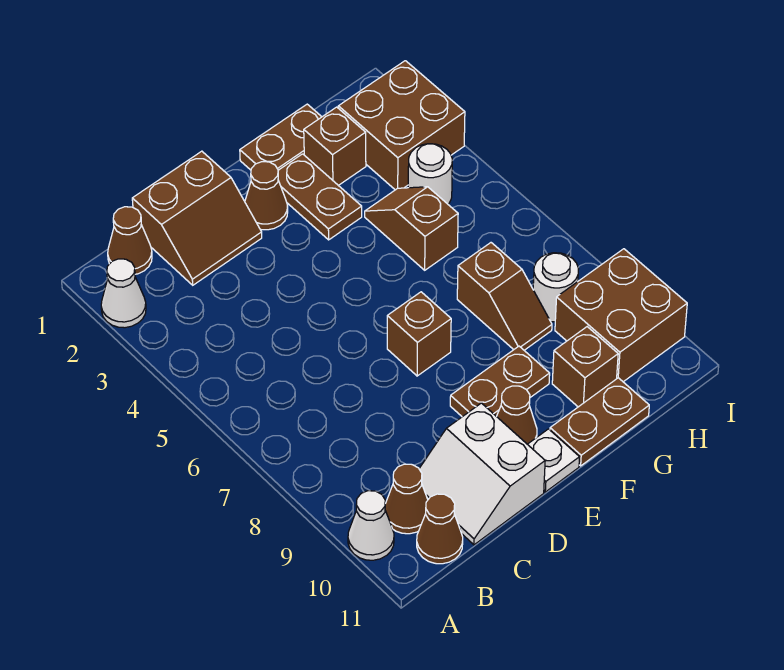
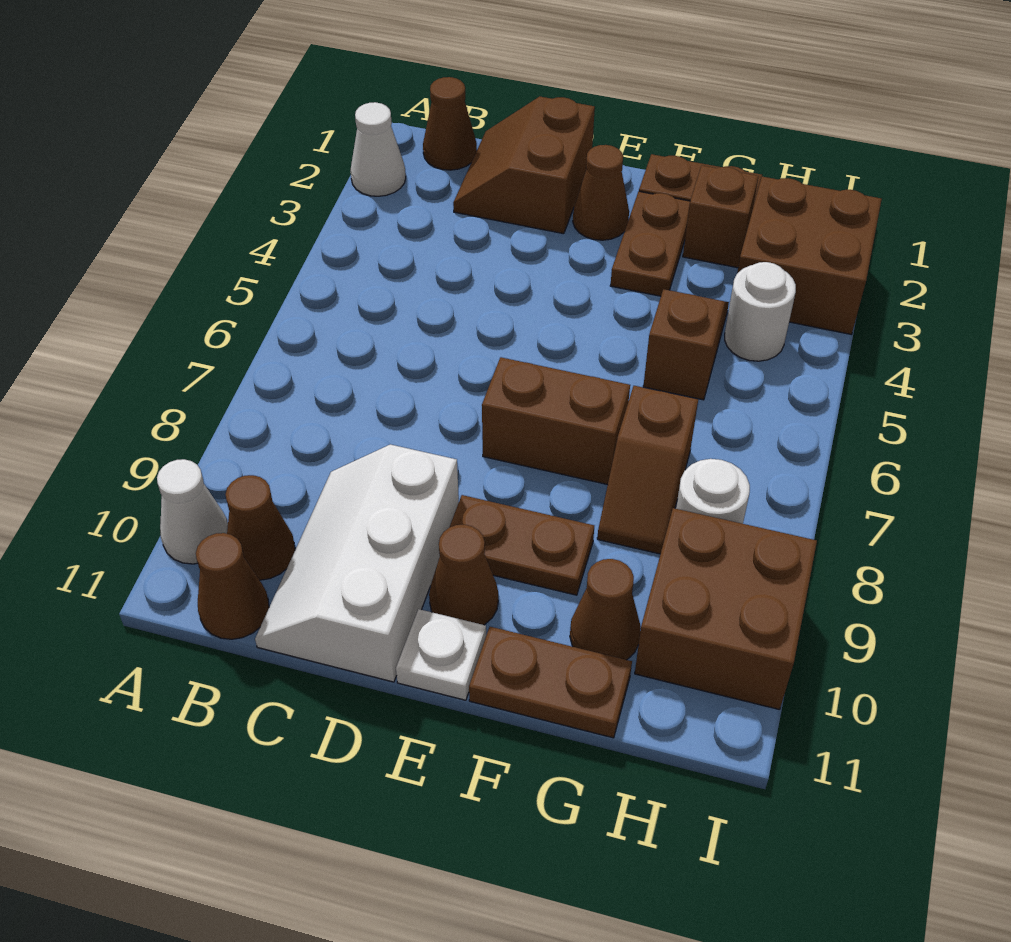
brown 2x2 slope [132,151,262,285] -> brown 2x2 slope turned to [453,97,595,234]
white 2x2 slope [419,403,545,545] -> white 2x3 slope [255,444,459,682]
brown 1x1 brick [387,292,451,376] -> brown 1x2 brick [482,357,630,485]
brown 1x1 brick [552,327,618,407] -> brown 1x1 cone [570,559,641,660]

